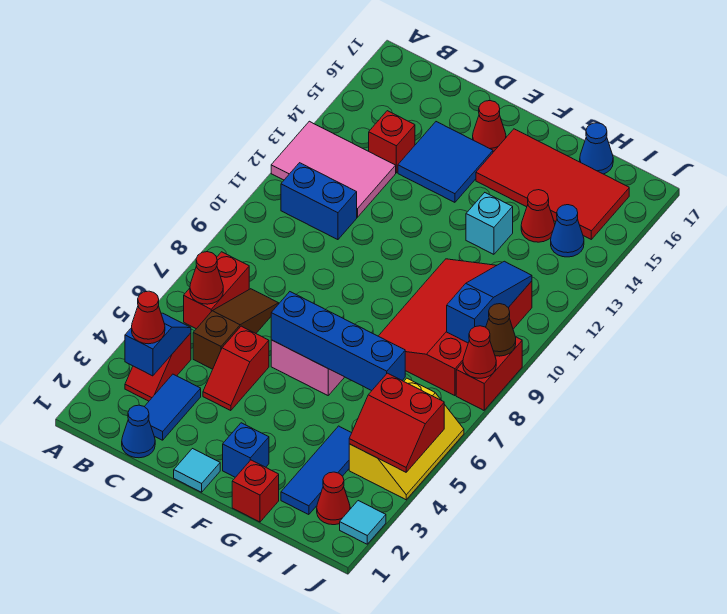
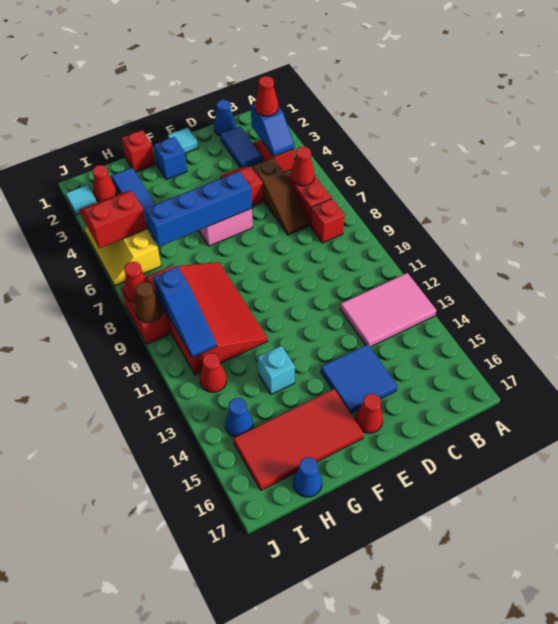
blue 1x2 brick [281,163,357,240] -> none
red 1x1 brick [369,111,415,173] -> red 1x1 brick moved to [310,199,345,243]
red 1x1 cone [521,190,555,242] -> red 1x1 cone moved to [200,353,227,392]

